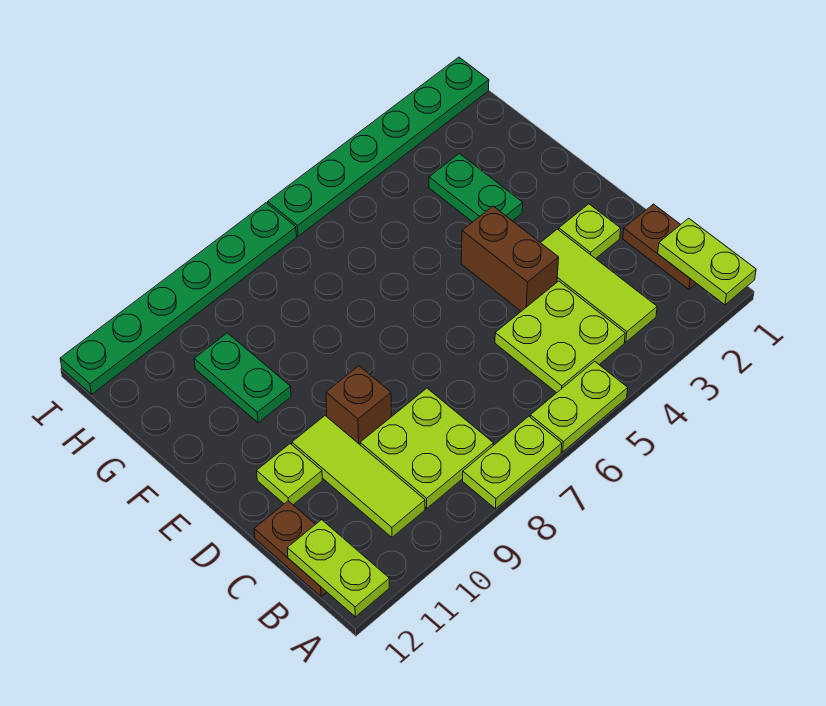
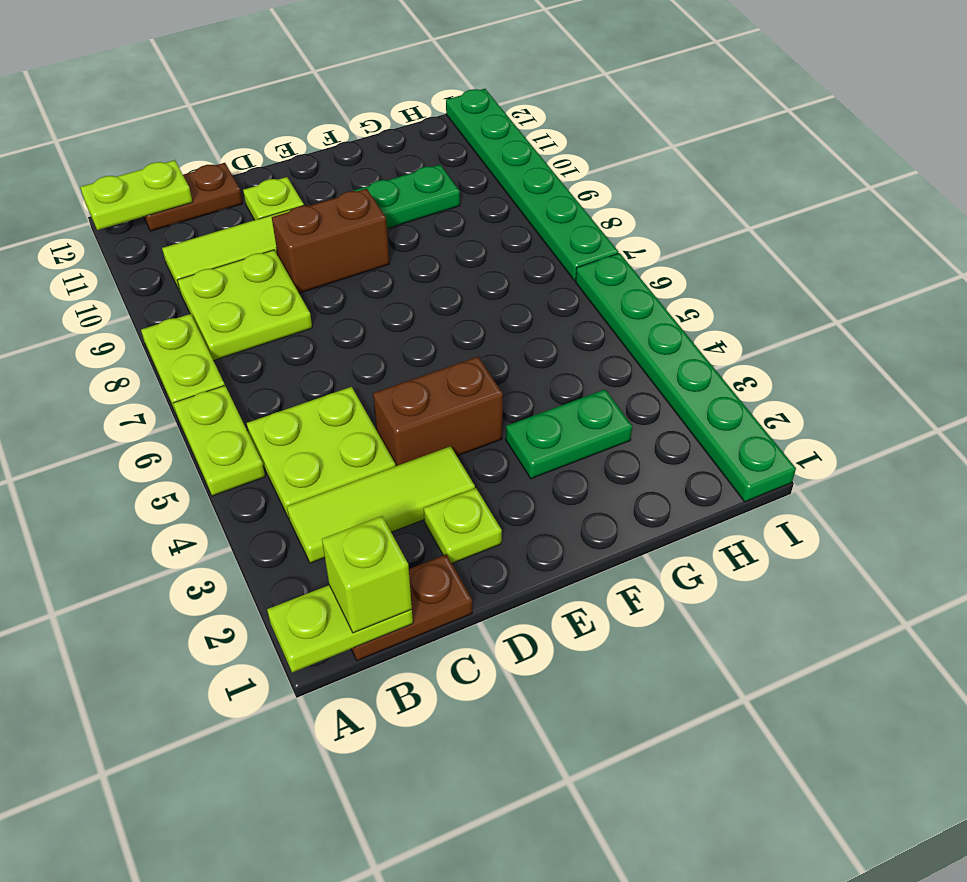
none -> lime 1x1 brick [322,516,412,633]
brown 1x1 brick [326,366,391,444] -> brown 1x2 brick [272,189,389,293]

